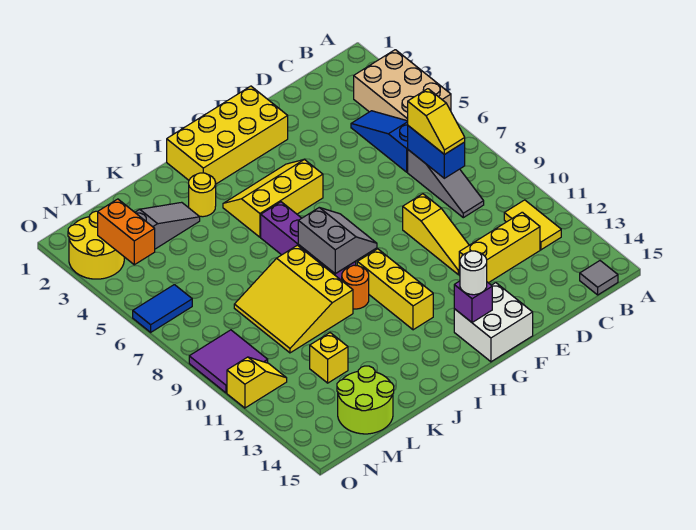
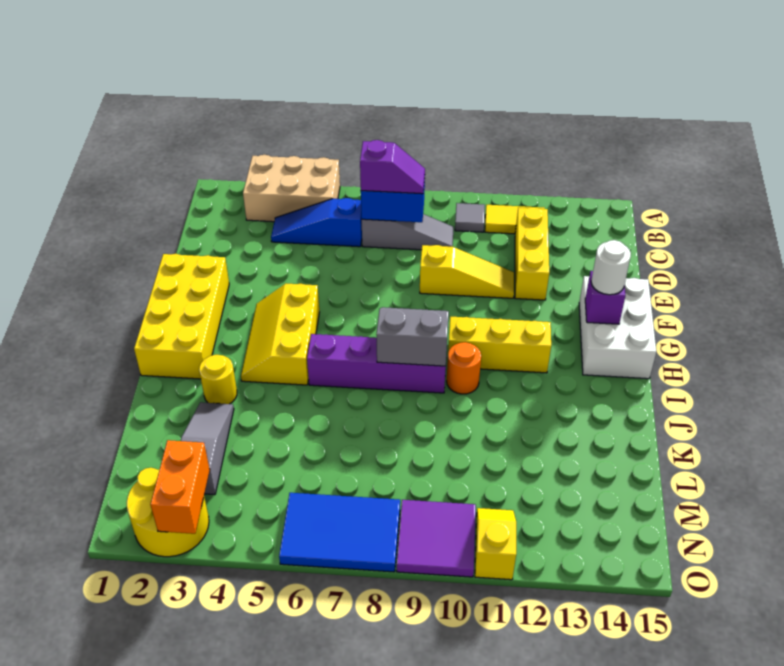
grey 1x1 tile [580,261,618,295] -> grey 1x1 tile moved to [455,203,485,232]
yellow 1x2 slope [408,89,465,154] -> purple 1x2 slope [360,140,425,194]
white 2x2 brick [454,283,533,362] -> white 2x3 brick [579,276,656,379]
yellow 3x3 slope [234,245,353,353] -> none
yellow 1x1 brick [310,333,348,383] -> none
lime 2x2 round brick [337,366,394,434] -> none
orange 1x2 brick [98,199,155,265] -> orange 1x2 brick turned to [150,440,210,534]
blue 1x2 tile [133,285,192,332] -> blue 2x3 tile [279,493,400,572]

